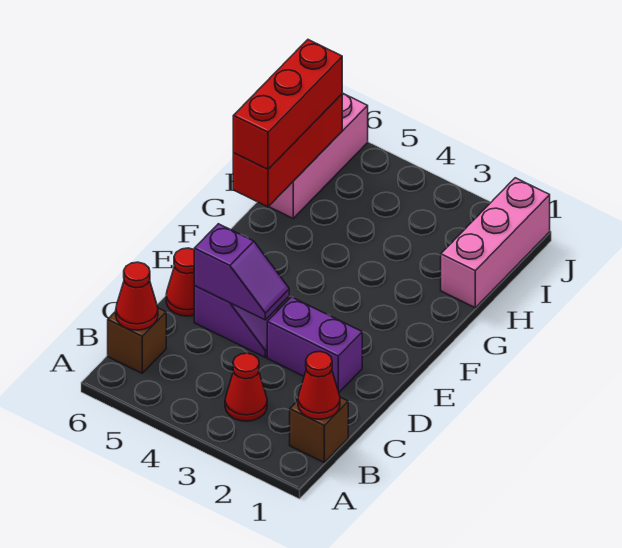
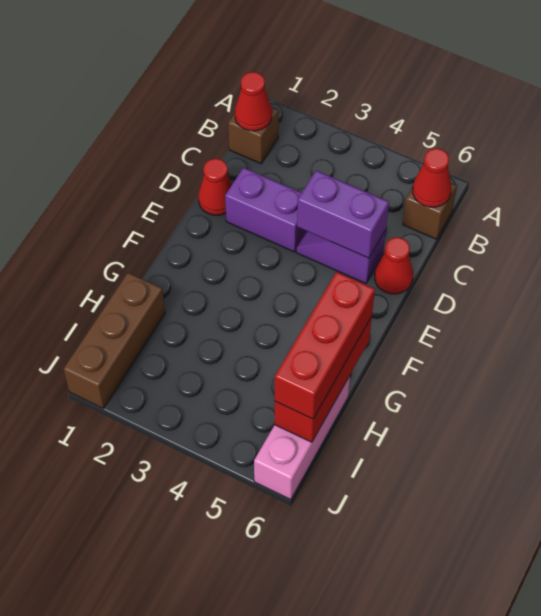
red 1x1 cone [225,353,267,421] -> red 1x1 cone moved to [198,159,232,215]
purple 1x2 slope [194,224,289,320] -> purple 1x2 brick [297,171,389,258]
pink 1x3 brick [441,178,550,308] -> brown 1x3 brick [64,273,165,408]

